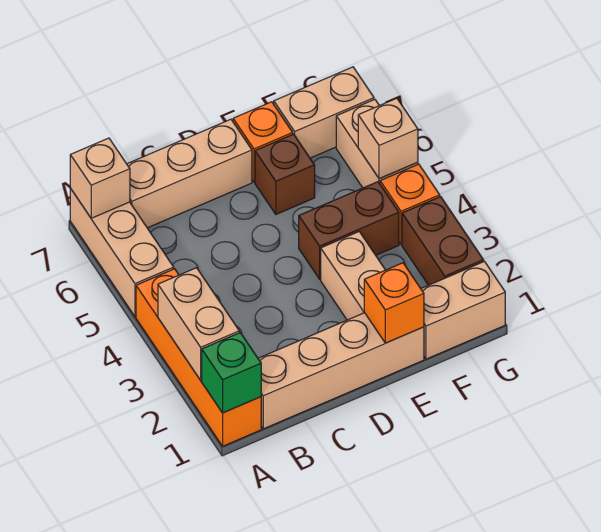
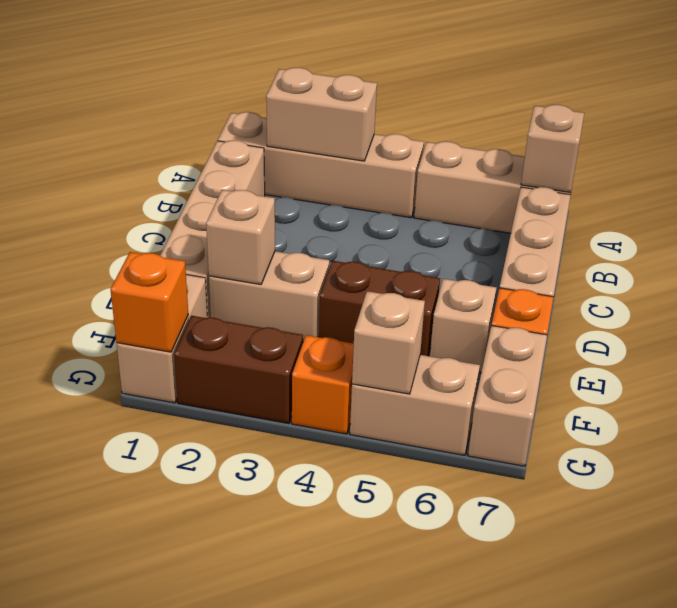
orange 1x4 brick [136,269,261,446] -> tan 1x4 brick [218,112,424,218]
green 1x1 brick [202,333,261,413] -> none
orange 1x1 brick [364,263,424,343] -> orange 1x1 brick moved to [110,252,188,352]
none -> tan 1x1 brick [206,190,275,285]
brown 1x2 brick [299,182,399,279] -> brown 1x2 brick turned to [319,261,440,356]
brown 1x1 brick [255,134,315,214] -> tan 1x1 brick [430,279,496,373]

